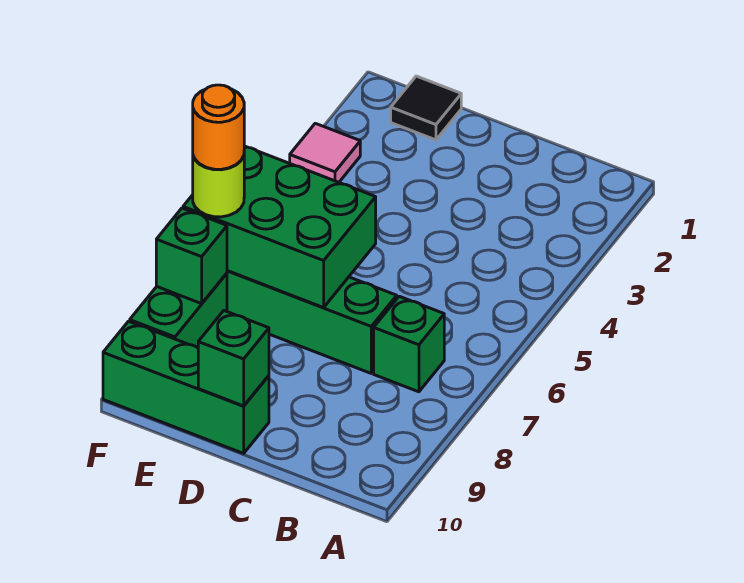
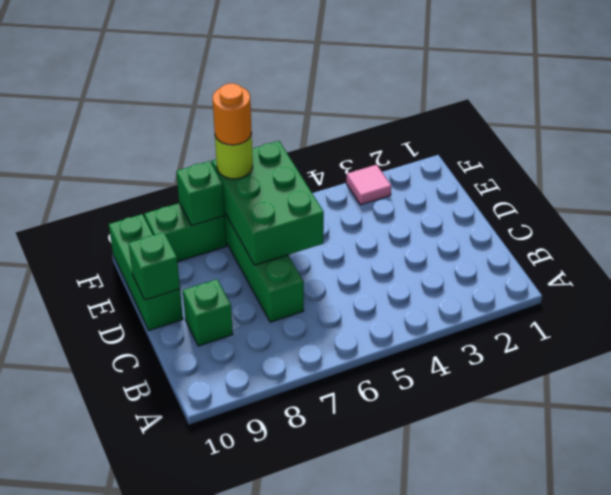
green 1x1 brick [374,296,444,392] -> green 1x1 brick moved to [183,279,233,346]
black 1x1 tile [391,76,461,140] -> none

